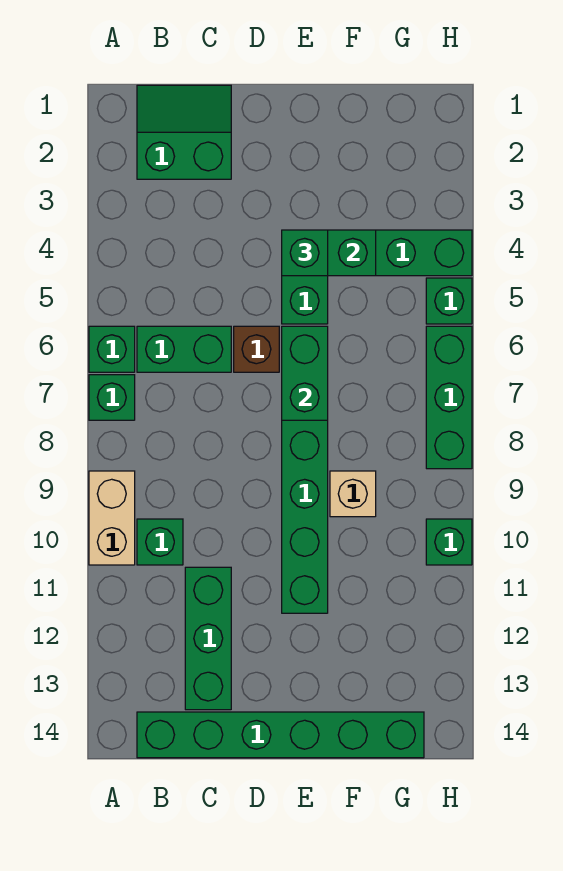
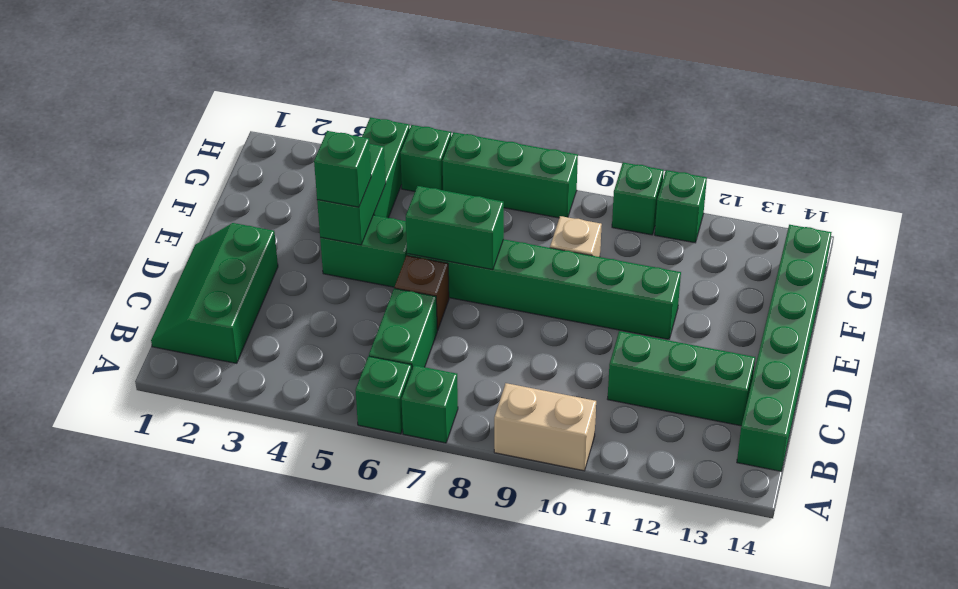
green 2x2 slope [137,85,231,179] -> green 2x3 slope [151,223,278,363]
green 1x1 brick [137,519,183,565] -> green 1x1 brick moved to [655,170,707,243]

